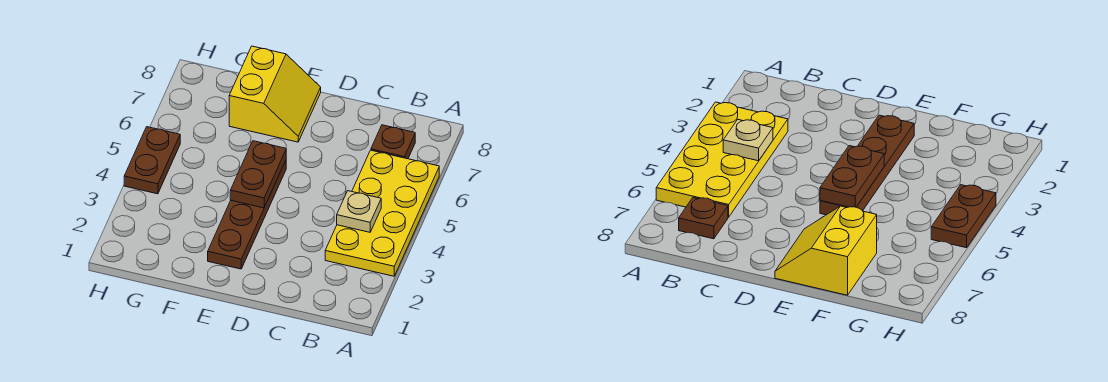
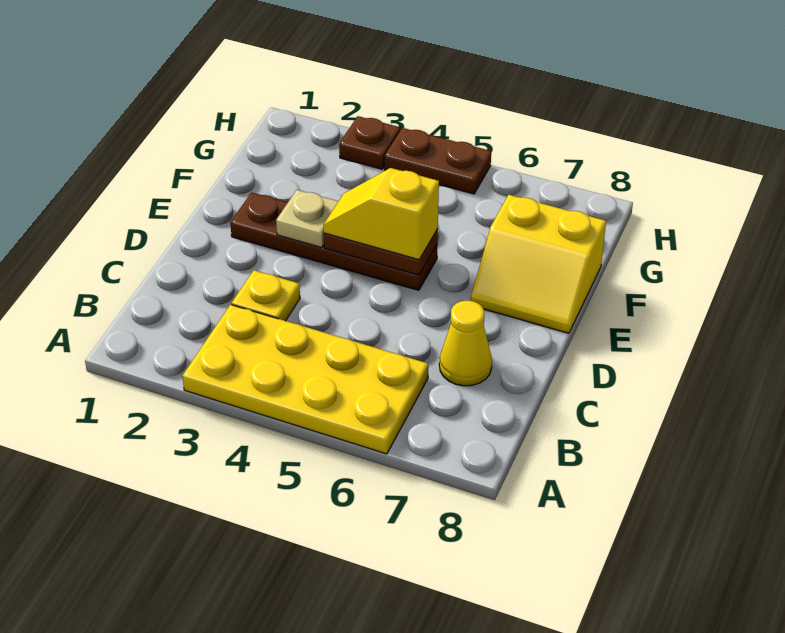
tan 1x1 plate [337,191,381,232] -> tan 1x1 plate moved to [276,190,338,248]
brown 1x1 plate [371,125,415,159] -> brown 1x1 plate moved to [339,116,400,169]
none -> yellow 1x1 plate [232,270,300,321]
none -> yellow 1x1 cone [439,301,492,386]
none -> yellow 1x2 slope [324,168,439,260]

